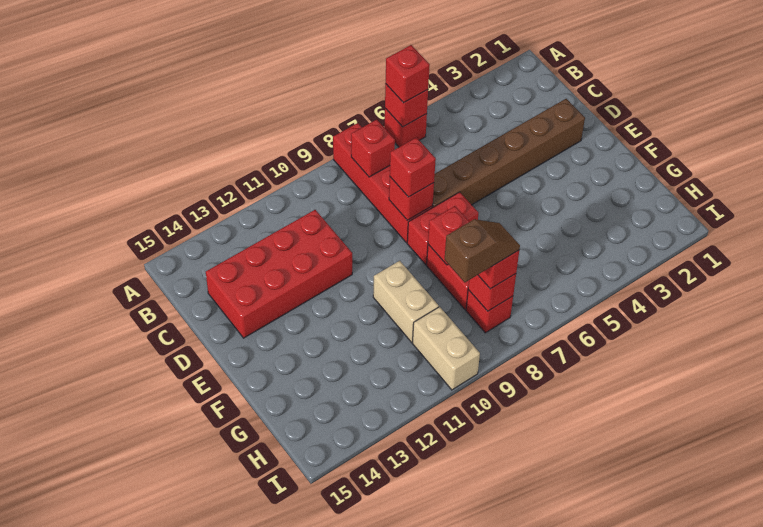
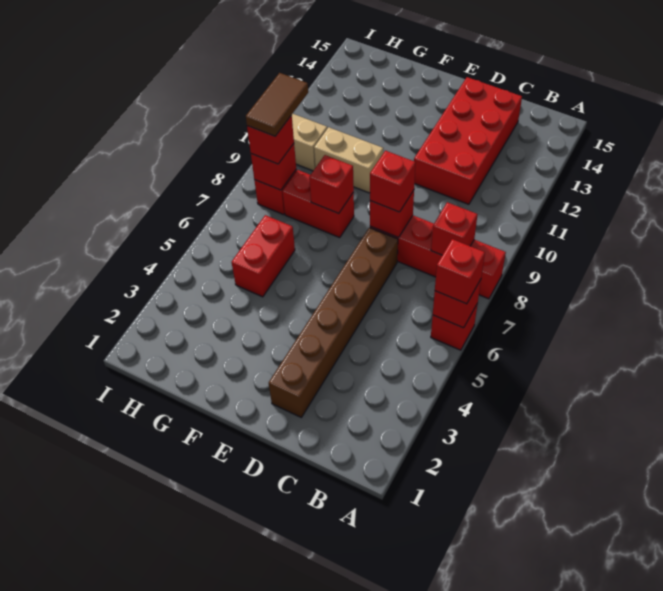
red 1x2 brick [407,192,478,265] -> red 1x2 brick moved to [232,215,295,297]
brown 1x2 slope [445,219,520,282] -> brown 1x2 tile [246,73,308,136]

